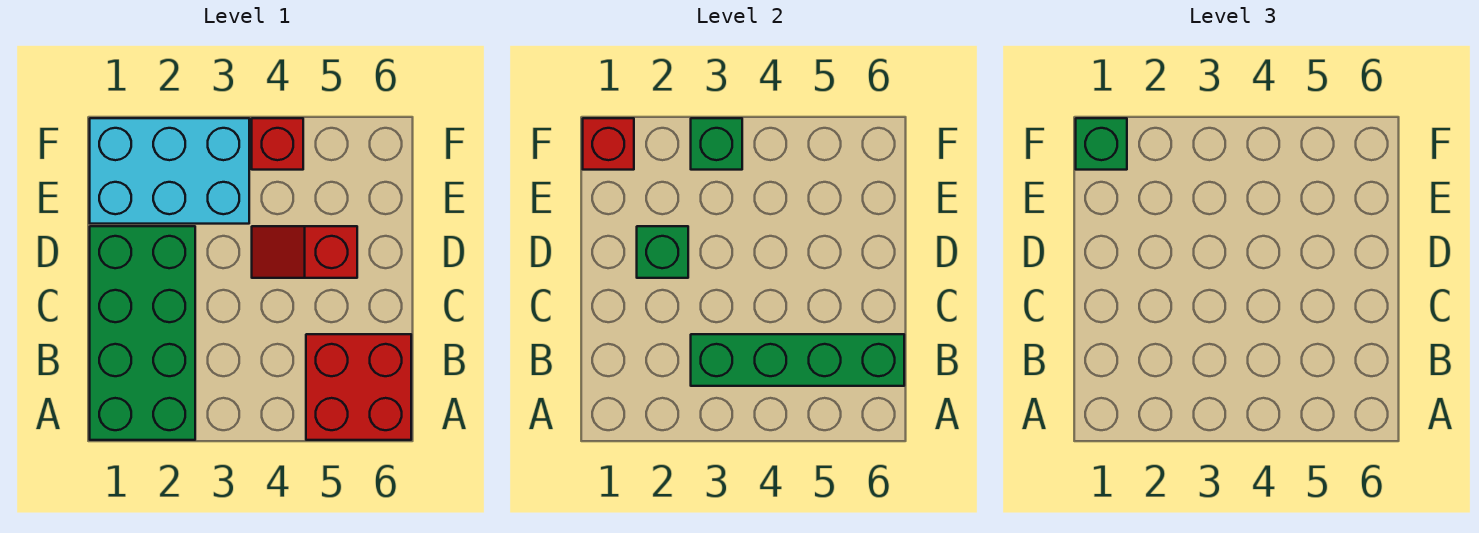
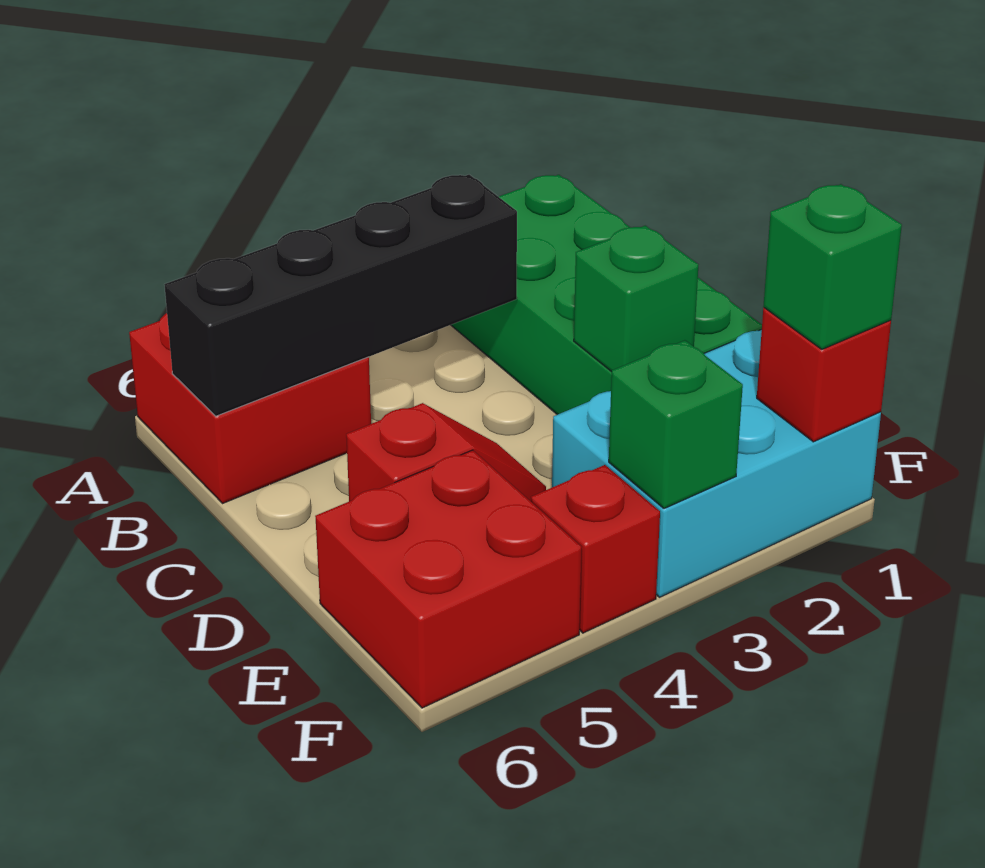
green 1x4 brick [691,334,904,386] -> black 1x4 brick [164,175,517,416]
none -> red 2x2 brick [315,450,581,708]

